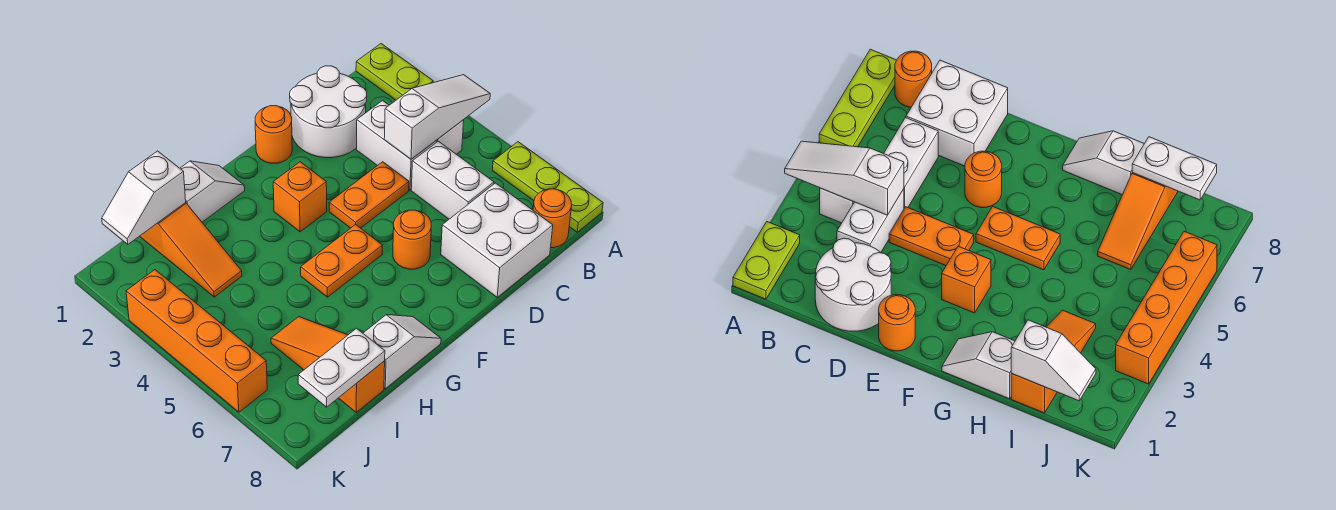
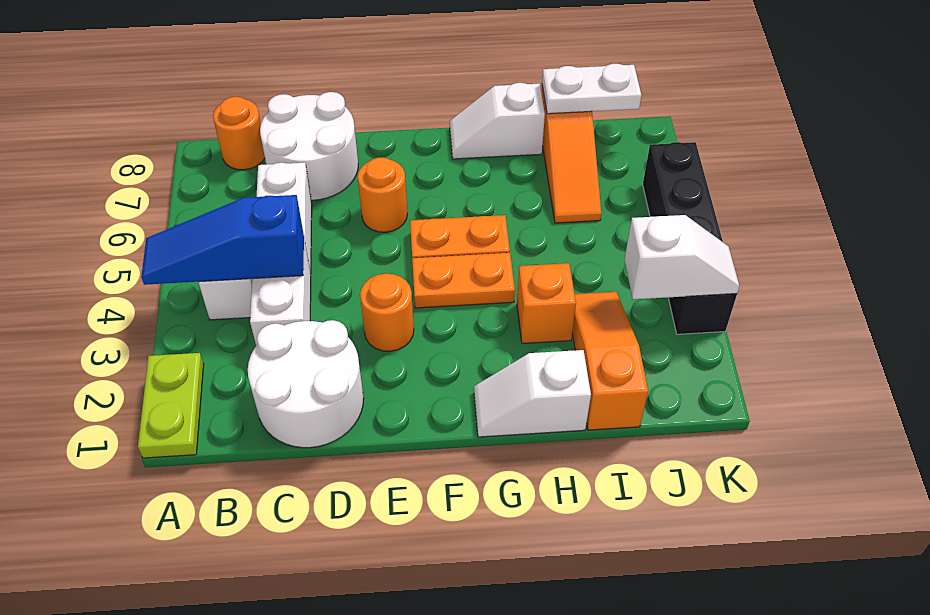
white 1x3 slope [384,75,490,159] -> blue 1x3 slope [141,195,304,285]
lime 1x3 plate [492,142,603,232] -> none
white 2x2 brick [441,183,553,297] -> white 2x2 round brick [260,92,358,200]
orange 1x2 plate [329,162,409,228] -> orange 1x2 plate moved to [412,253,515,308]
orange 1x1 round brick [255,106,292,163] -> orange 1x1 round brick moved to [360,274,414,351]
orange 1x1 brick [273,162,327,232] -> orange 1x1 brick moved to [517,263,576,344]
white 1x2 slope [102,151,186,244] -> white 1x2 slope moved to [625,215,739,299]
orange 1x4 brick [126,270,267,412] -> black 1x4 brick [643,142,737,334]

